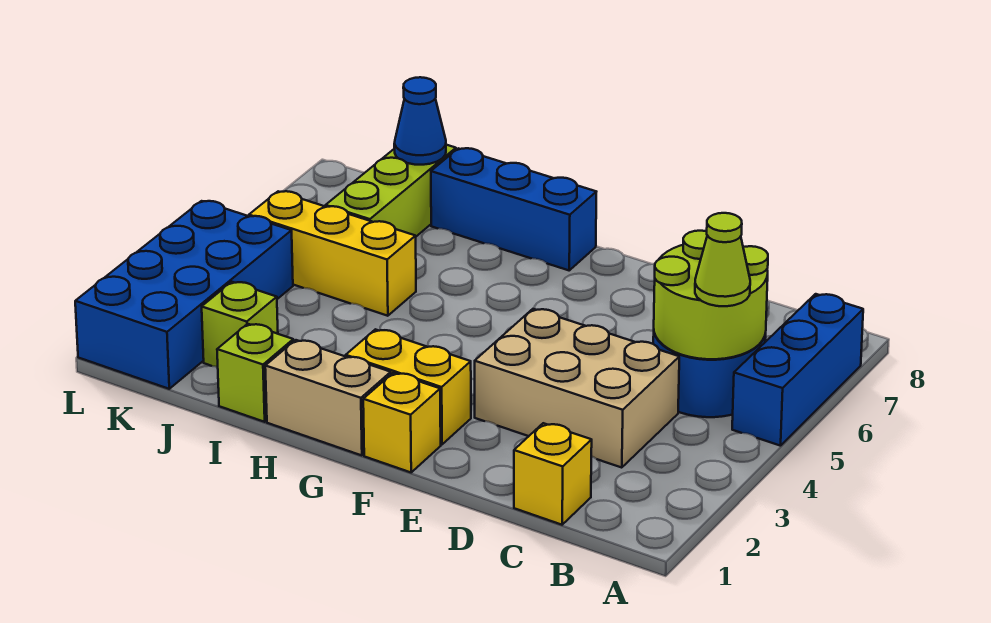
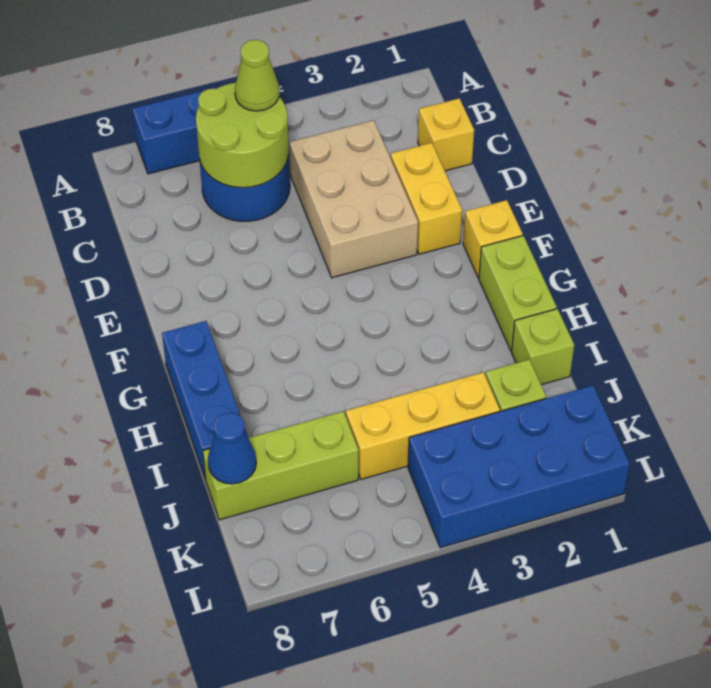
yellow 1x2 brick [346,329,471,445] -> yellow 1x2 brick moved to [391,143,462,254]
tan 1x2 brick [265,340,391,455] -> lime 1x2 brick [479,236,557,351]
yellow 1x3 brick [249,191,416,316] -> yellow 1x3 brick turned to [346,372,500,479]

